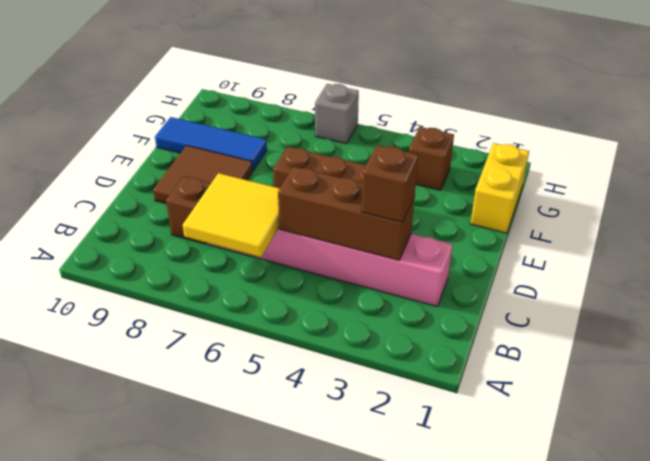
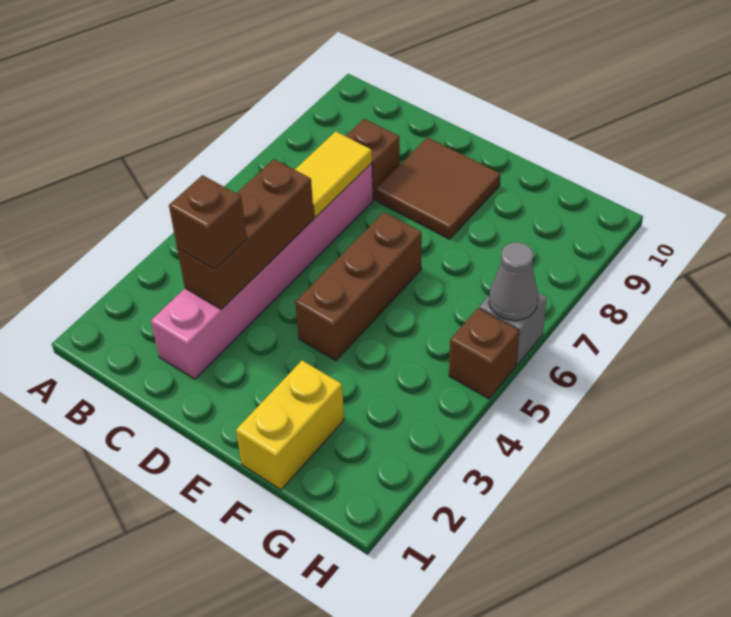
yellow 2x2 tile [183,173,280,257] -> yellow 1x2 tile [295,131,372,217]
yellow 1x2 brick [470,143,529,233] -> yellow 1x2 brick turned to [236,361,344,490]
blue 1x3 tile [155,117,267,171] -> none
brown 1x1 brick [409,127,454,190] -> brown 1x1 brick moved to [449,308,519,399]
none -> grey 1x1 cone [489,242,538,321]

